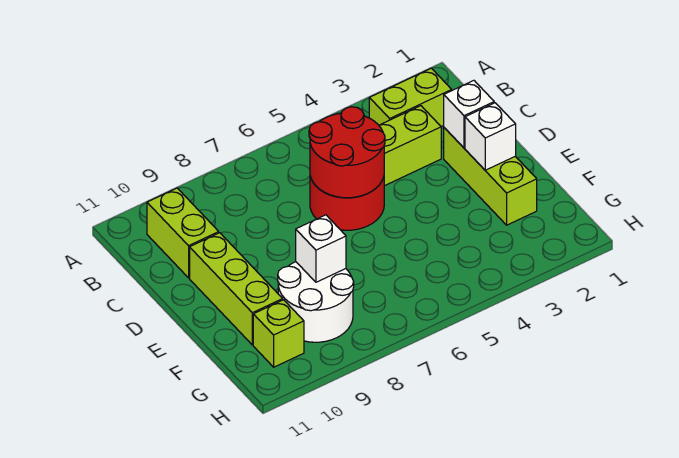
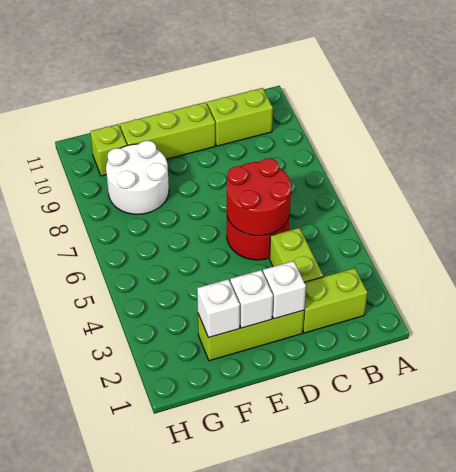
lime 1x2 brick [369,68,452,127] -> lime 1x2 brick turned to [303,268,367,333]
white 1x1 brick [296,215,346,282] -> white 1x1 brick moved to [197,279,240,338]

